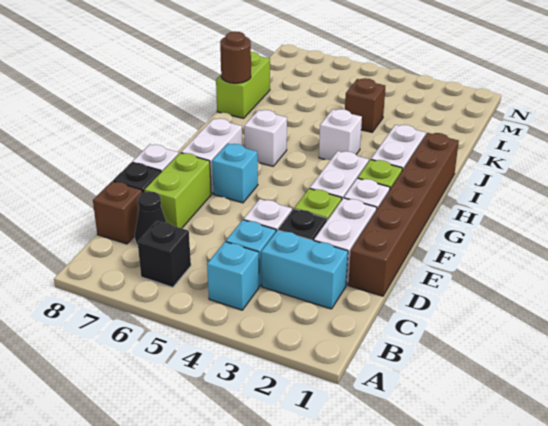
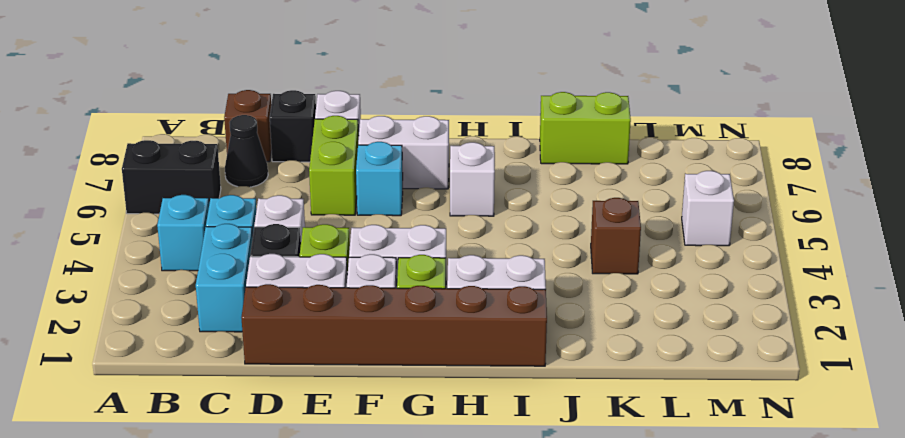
black 1x1 brick [138,221,191,287] -> black 1x2 brick [122,140,221,214]
lime 1x2 brick [145,153,211,228] -> lime 1x2 brick turned to [309,116,359,215]
white 1x1 brick [319,109,362,160] -> white 1x1 brick moved to [682,171,734,246]
brown 1x1 round brick [220,31,251,83] -> none

